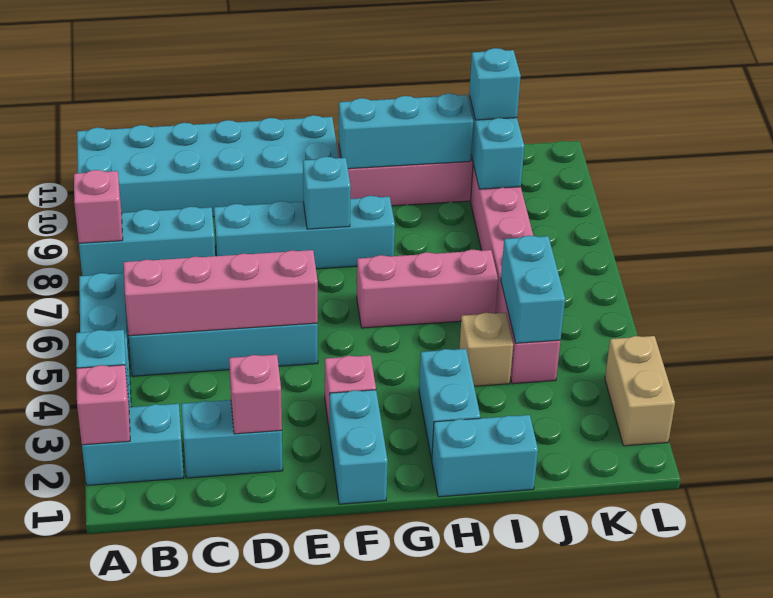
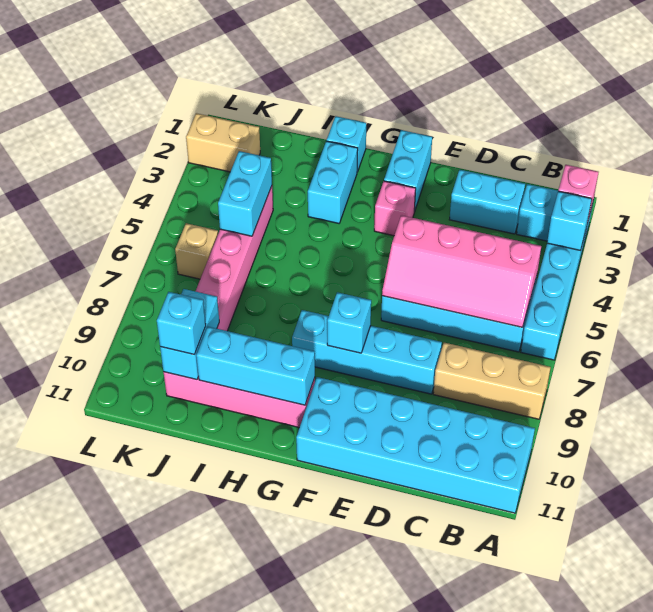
cyan 1x3 brick [79,207,215,276] -> tan 1x3 brick [433,343,551,419]
pink 1x1 brick [74,170,123,243] -> none
pink 1x1 brick [229,355,282,434] -> none
pink 1x3 brick [357,249,498,328] -> none
cyan 1x2 brick [432,415,538,497] -> cyan 1x1 brick [327,116,366,172]
tan 1x1 brick [459,313,513,386] -> tan 1x1 brick moved to [175,223,218,279]
tan 1x2 brick [605,336,675,446] -> tan 1x2 brick turned to [186,113,260,172]

